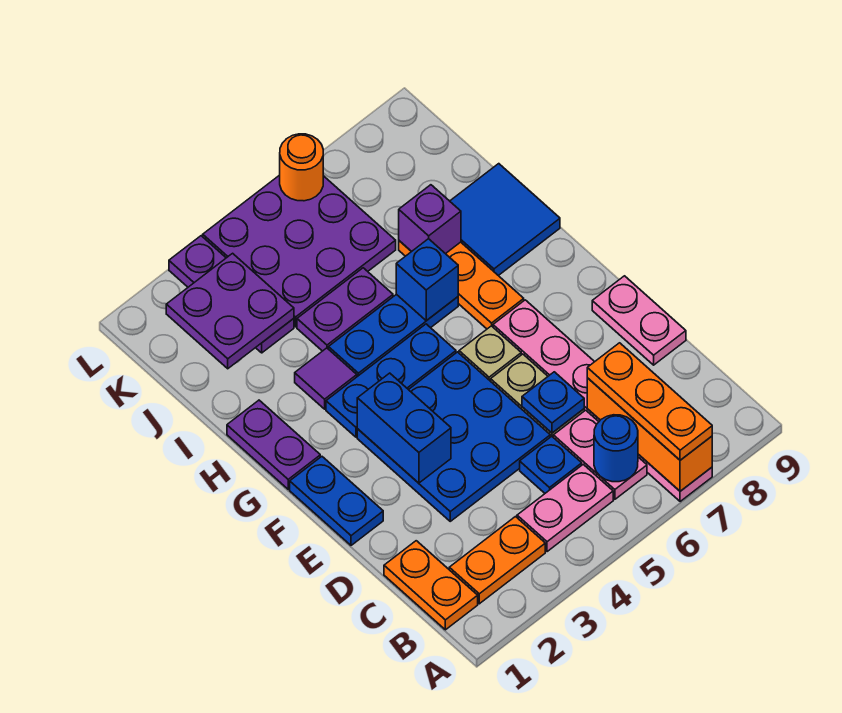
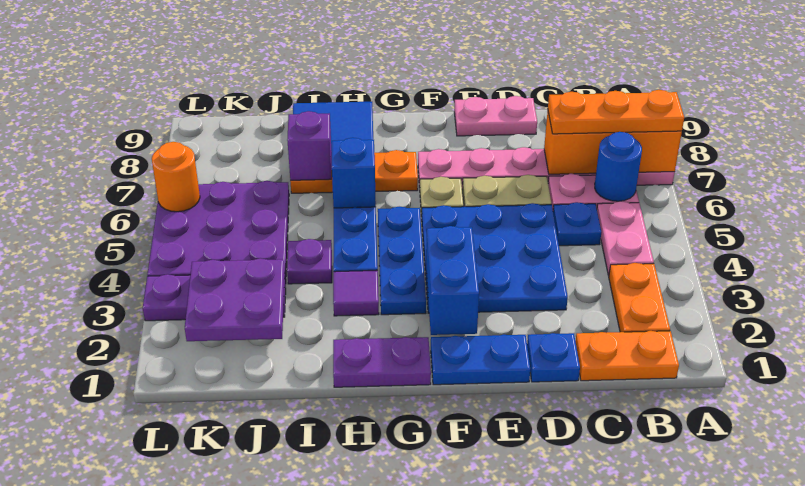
blue 1x1 plate [522,372,584,433] -> blue 1x1 plate moved to [527,333,580,382]
blue 1x2 brick [357,373,451,483] -> blue 1x2 brick turned to [426,226,479,335]
purple 1x2 plate [297,268,393,351] -> purple 1x1 plate [287,239,332,284]

